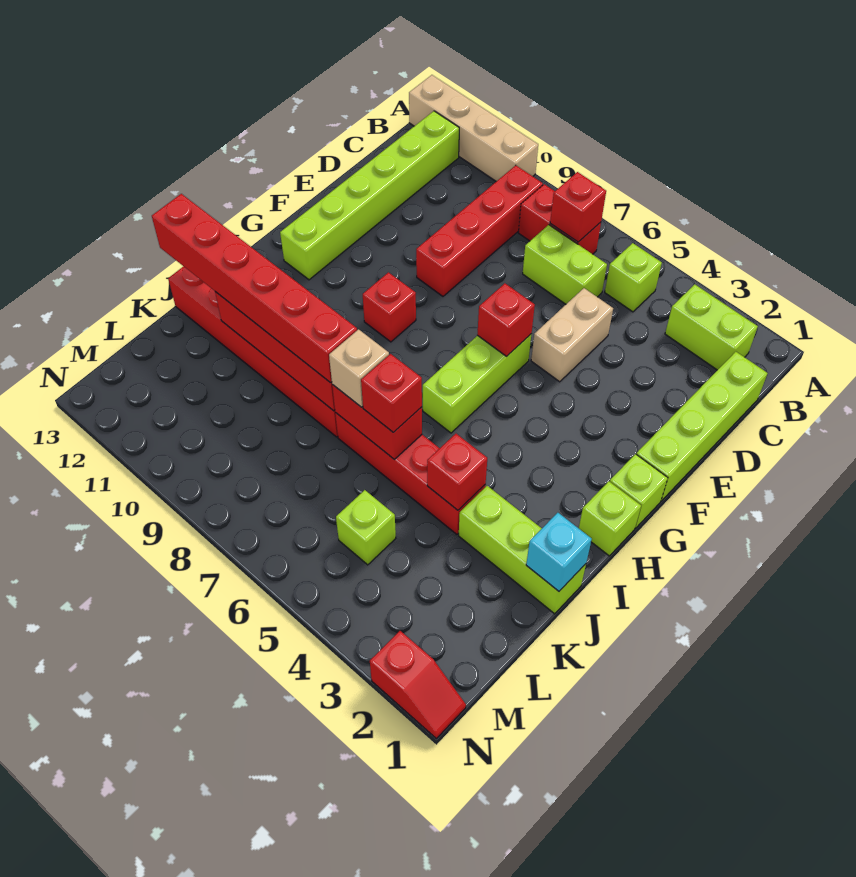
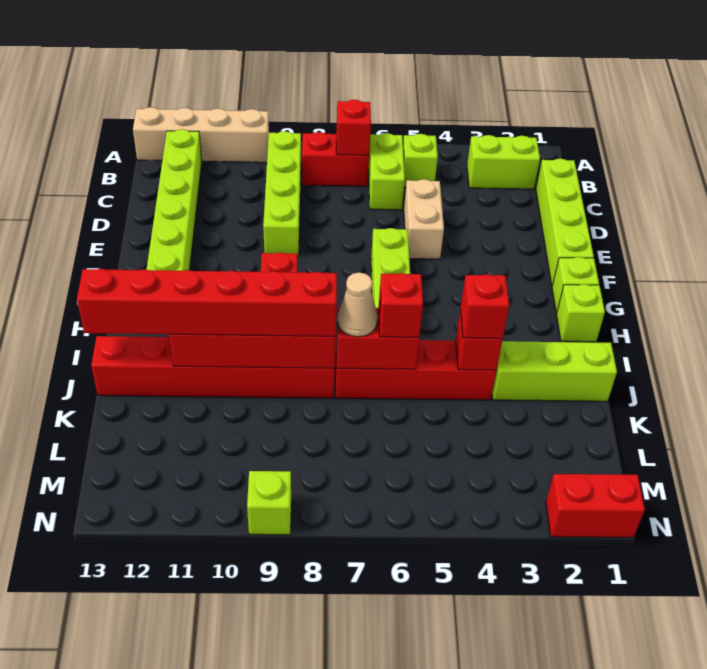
red 1x4 brick [416,165,543,296] -> lime 1x4 brick [263,131,301,257]
lime 1x2 brick [523,225,607,304] -> lime 1x2 brick turned to [369,133,405,210]
red 1x1 brick [477,283,535,357] -> red 1x1 brick moved to [460,274,509,339]
cyan 1x1 brick [526,513,592,591] -> none
tan 1x1 brick [329,329,389,407] -> tan 1x1 cone [338,272,377,337]
lime 1x1 brick [336,490,396,565] -> lime 1x1 brick moved to [247,471,291,535]
red 1x2 slope [370,631,466,738] -> red 1x2 brick [546,474,645,537]

